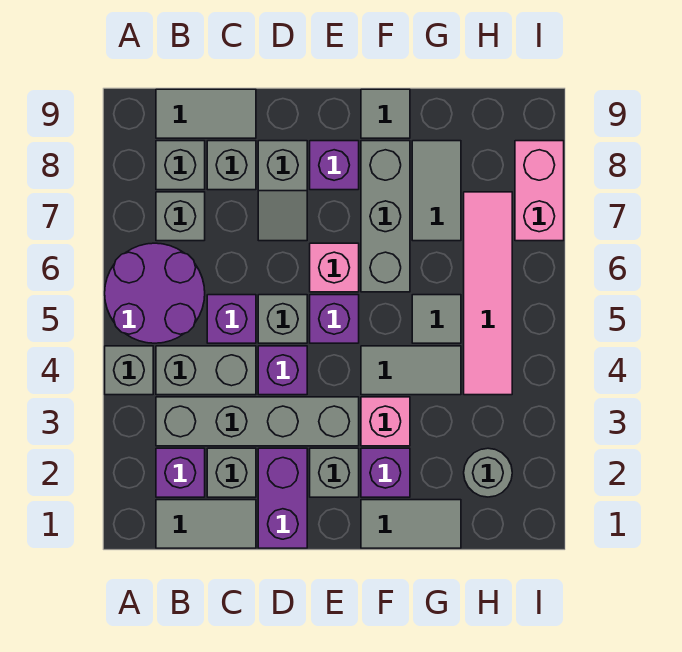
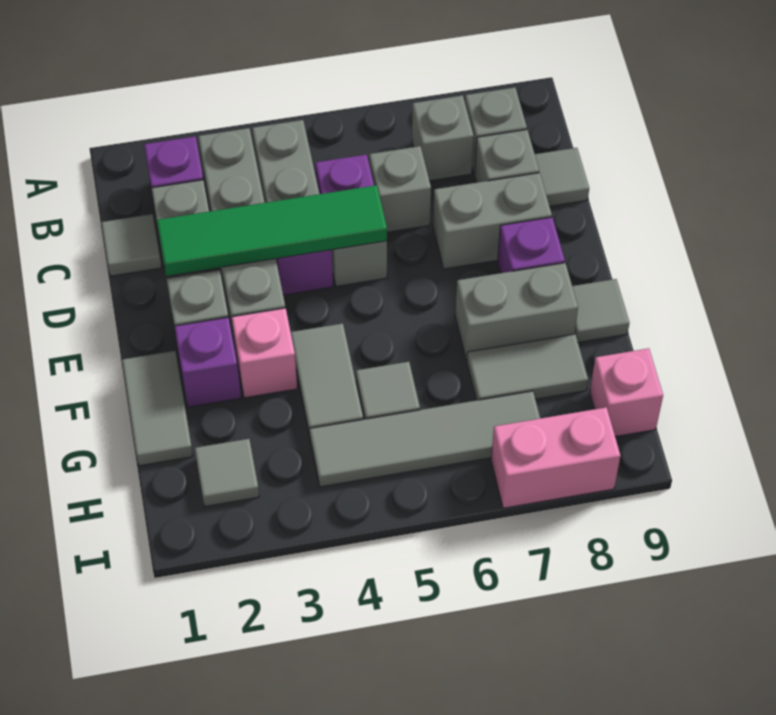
grey 1x1 brick [105,346,153,395] -> grey 1x1 brick moved to [369,146,431,232]
purple 2x2 round brick [105,243,205,343] -> none
grey 1x2 tile [156,500,256,548] -> grey 1x1 tile [101,214,162,276]
grey 1x2 tile [156,89,256,138] -> grey 1x1 tile [535,148,589,206]
purple 1x2 brick [258,448,307,548] -> none
none -> green 1x4 tile [157,185,387,276]
grey 1x2 slope [258,141,307,241] -> grey 1x2 brick [433,173,552,269]
purple 1x1 brick [310,295,359,343] -> none
pink 1x1 brick [310,243,359,292] -> pink 1x1 brick moved to [590,348,663,437]
grey 1x3 brick [361,141,410,292] -> grey 1x2 brick [455,263,578,361]
grey 1x1 round brick [464,448,512,497] -> grey 1x1 tile [195,439,259,507]
pink 1x4 tile [464,192,512,395] -> grey 1x4 tile [310,391,540,487]

